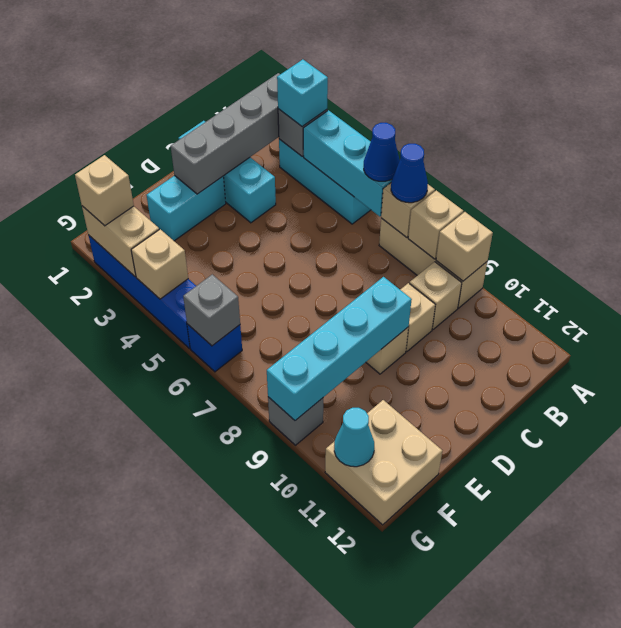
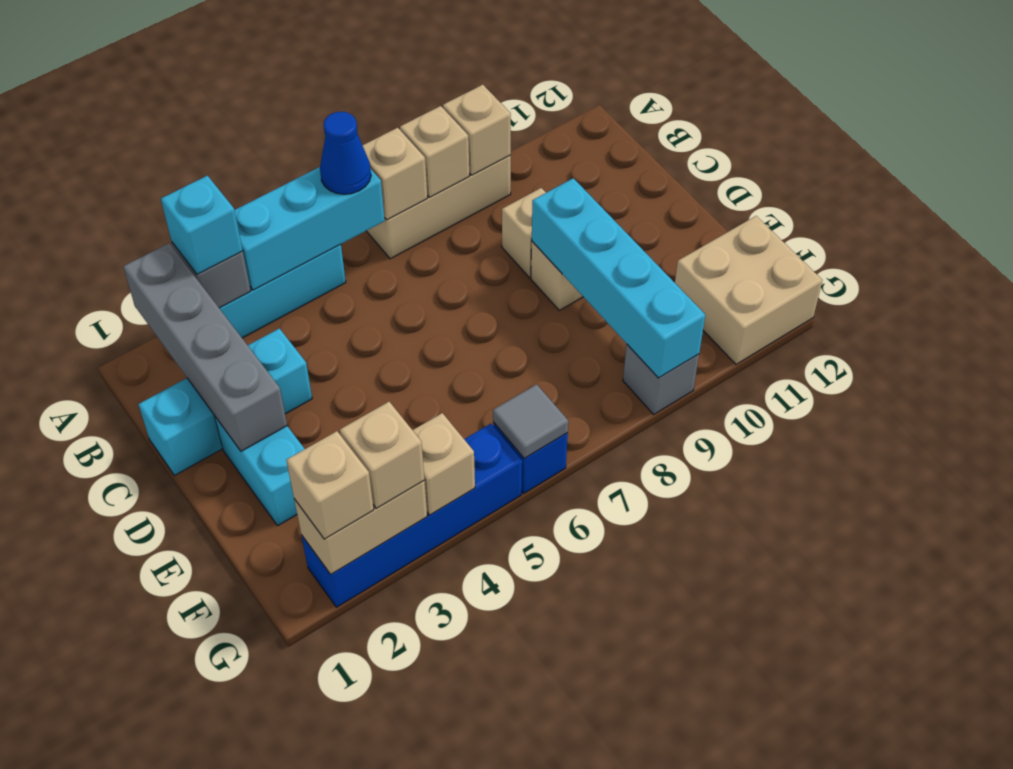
blue 1x1 cone [391,144,428,203] -> none
tan 1x1 brick [410,262,462,329] -> tan 1x1 brick moved to [340,402,424,509]
grey 1x1 brick [183,274,240,346] -> grey 1x1 tile [493,384,568,459]
cyan 1x1 cone [334,408,374,467] -> none

